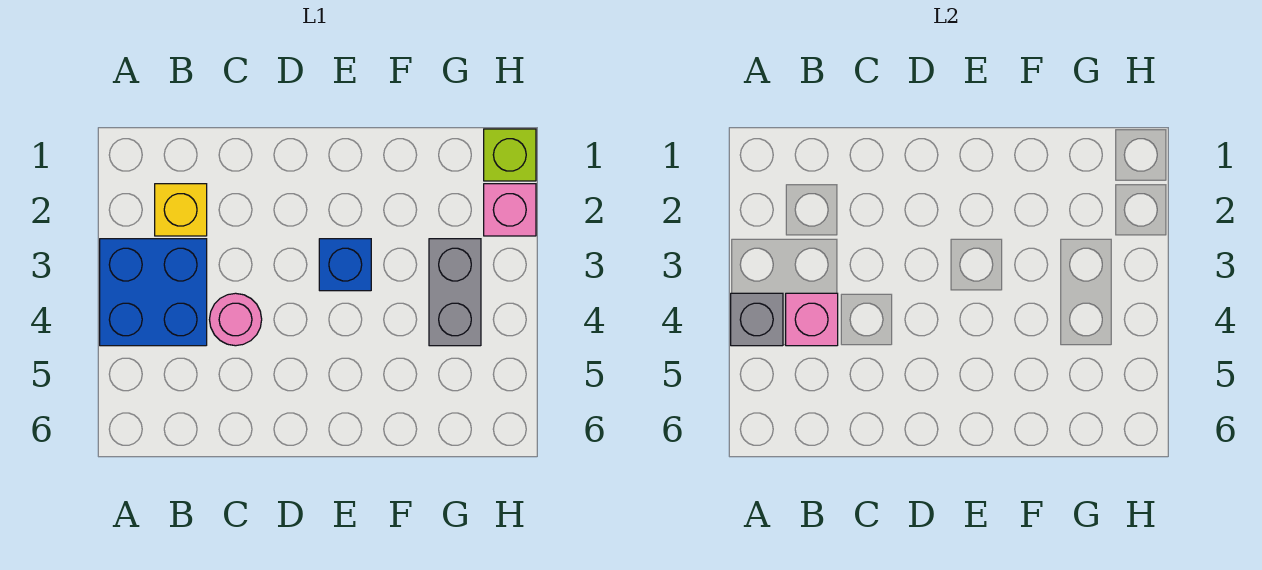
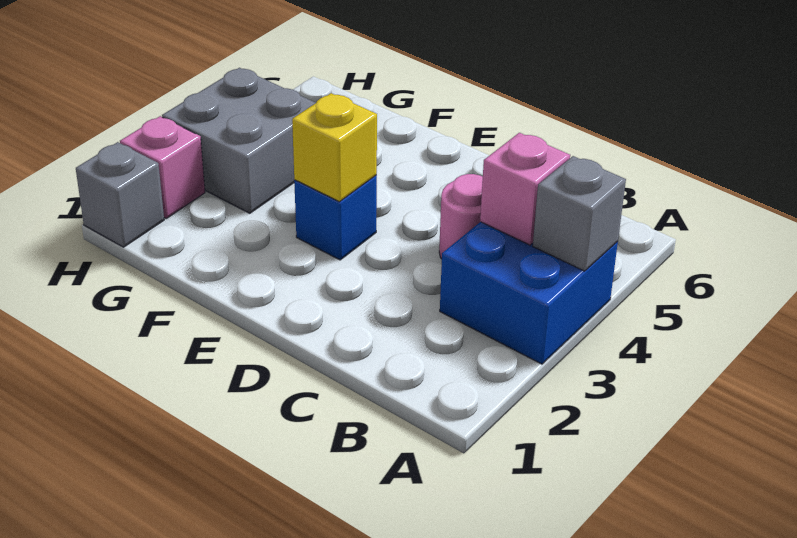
yellow 1x1 brick [155,184,207,236] -> yellow 1x1 brick moved to [292,93,377,202]
grey 1x2 brick [429,239,481,346] -> grey 2x2 brick [162,68,315,213]
lime 1x1 brick [484,129,536,181] -> grey 1x1 brick [76,142,164,247]

